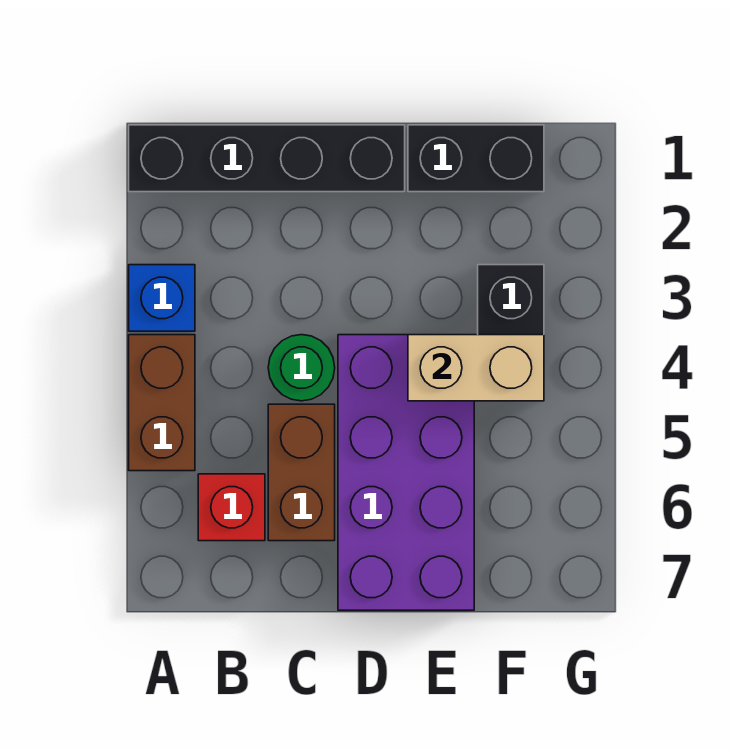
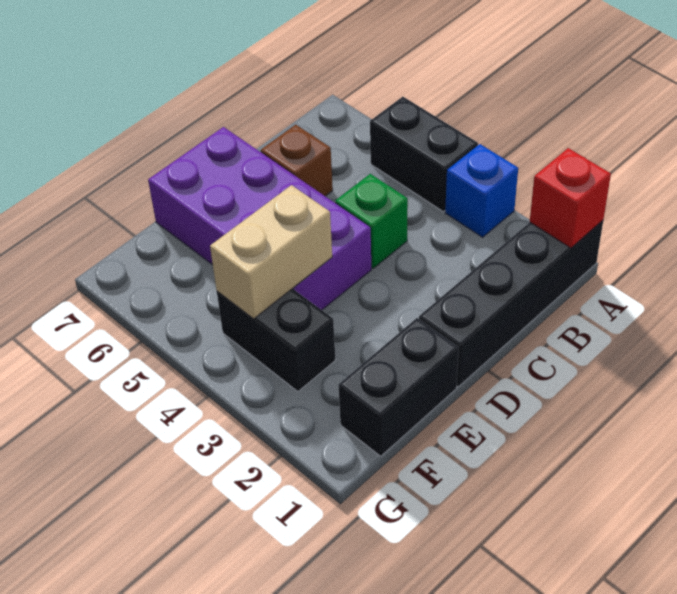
brown 1x2 brick [129,335,195,471] -> black 1x2 brick [370,97,478,212]
red 1x1 brick [198,474,265,541] -> red 1x1 brick moved to [530,148,611,248]
green 1x1 round brick [268,335,335,401] -> green 1x1 brick [335,174,408,268]
brown 1x2 brick [268,404,335,541] -> brown 1x1 brick [261,125,333,196]

